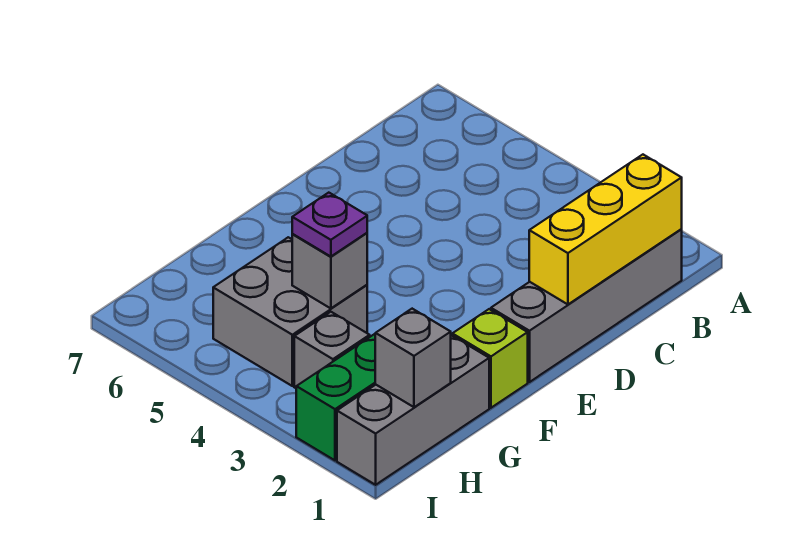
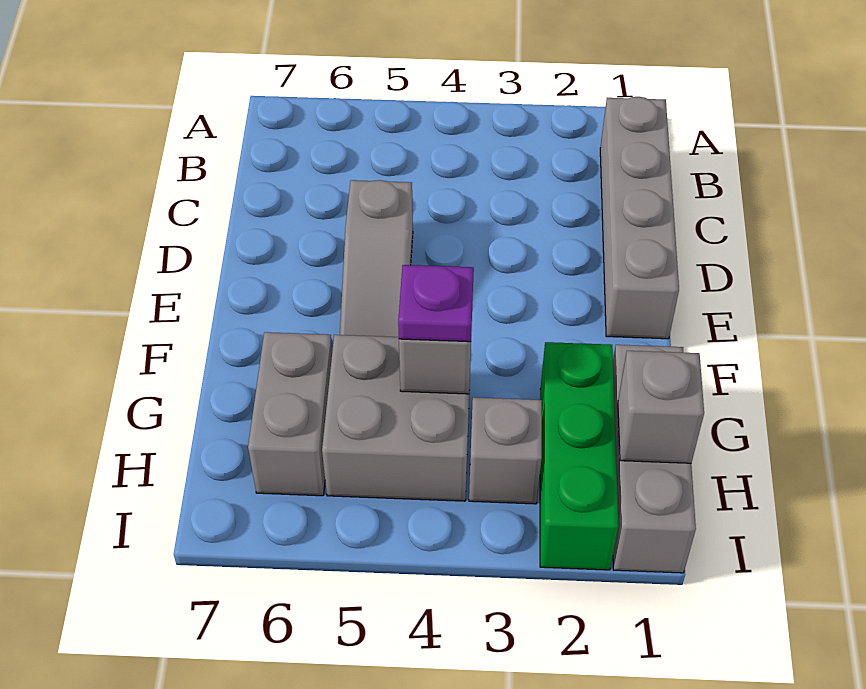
yellow 1x3 brick [529,155,682,304] -> none
none -> grey 1x3 slope [340,180,413,337]
lime 1x1 brick [452,309,528,408] -> none
none -> grey 1x2 brick [248,332,332,496]

